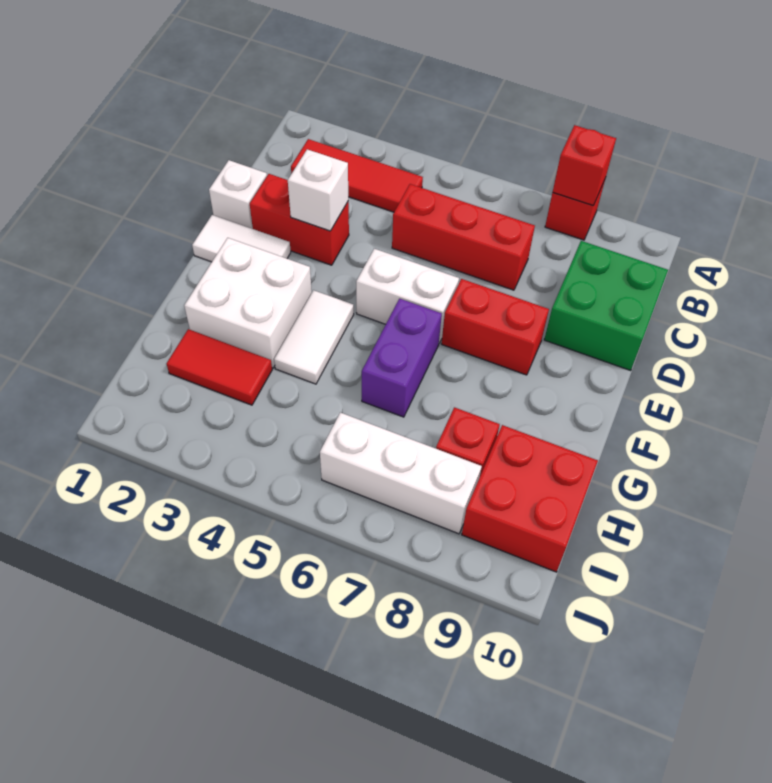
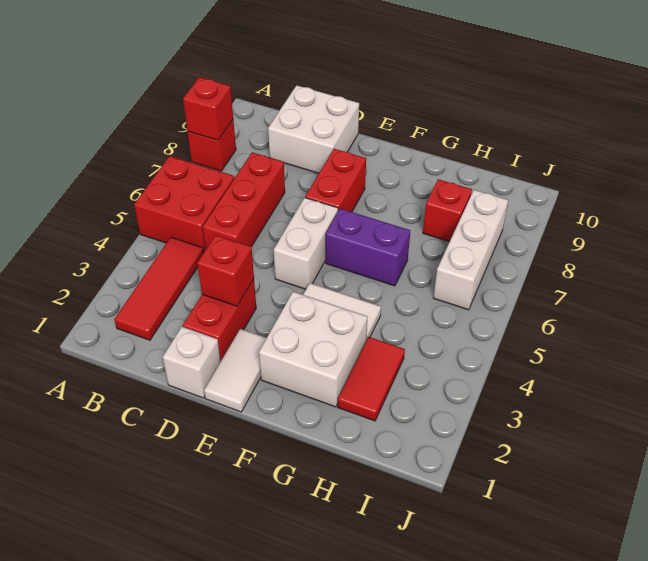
green 2x2 brick [544,241,668,371] -> white 2x2 brick [268,85,359,173]
white 1x1 brick [288,149,348,231] -> red 1x1 brick [197,235,254,306]
red 2x2 brick [462,425,598,572] -> red 2x2 brick moved to [134,156,234,253]

